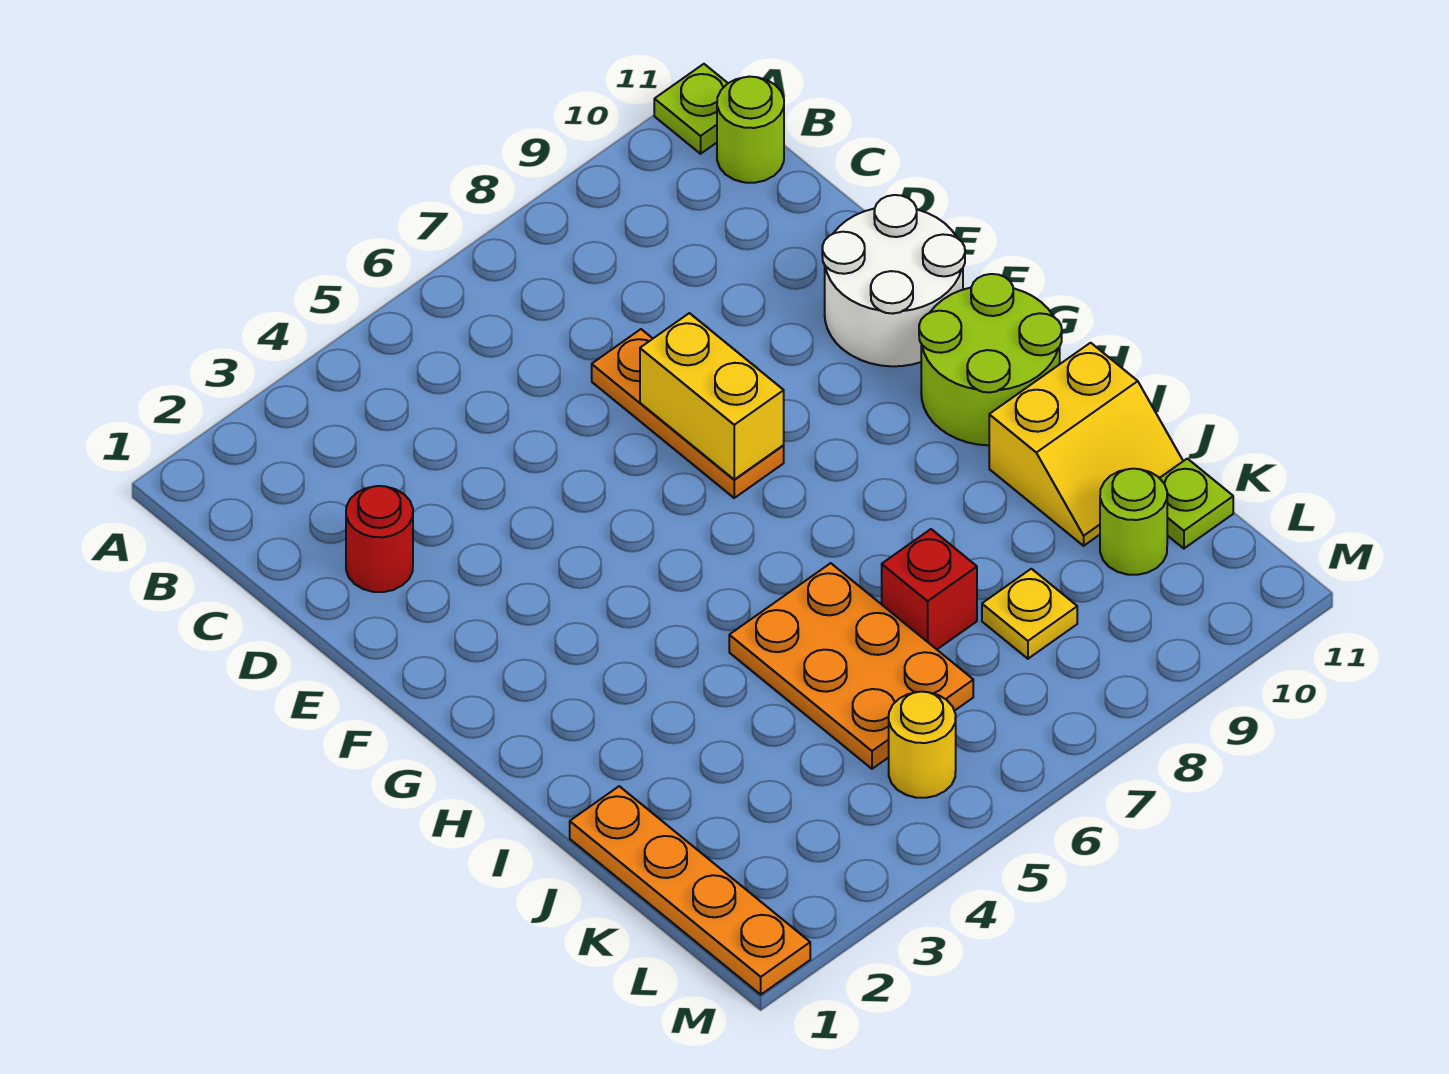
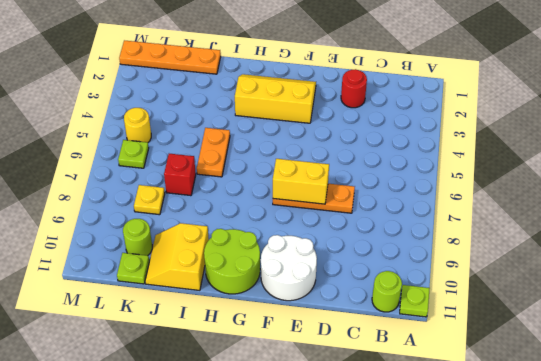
none -> yellow 2x3 slope [235,74,316,123]
orange 2x3 plate [729,563,973,769] -> orange 1x2 plate [197,128,230,177]
none -> lime 1x1 plate [118,140,149,168]

